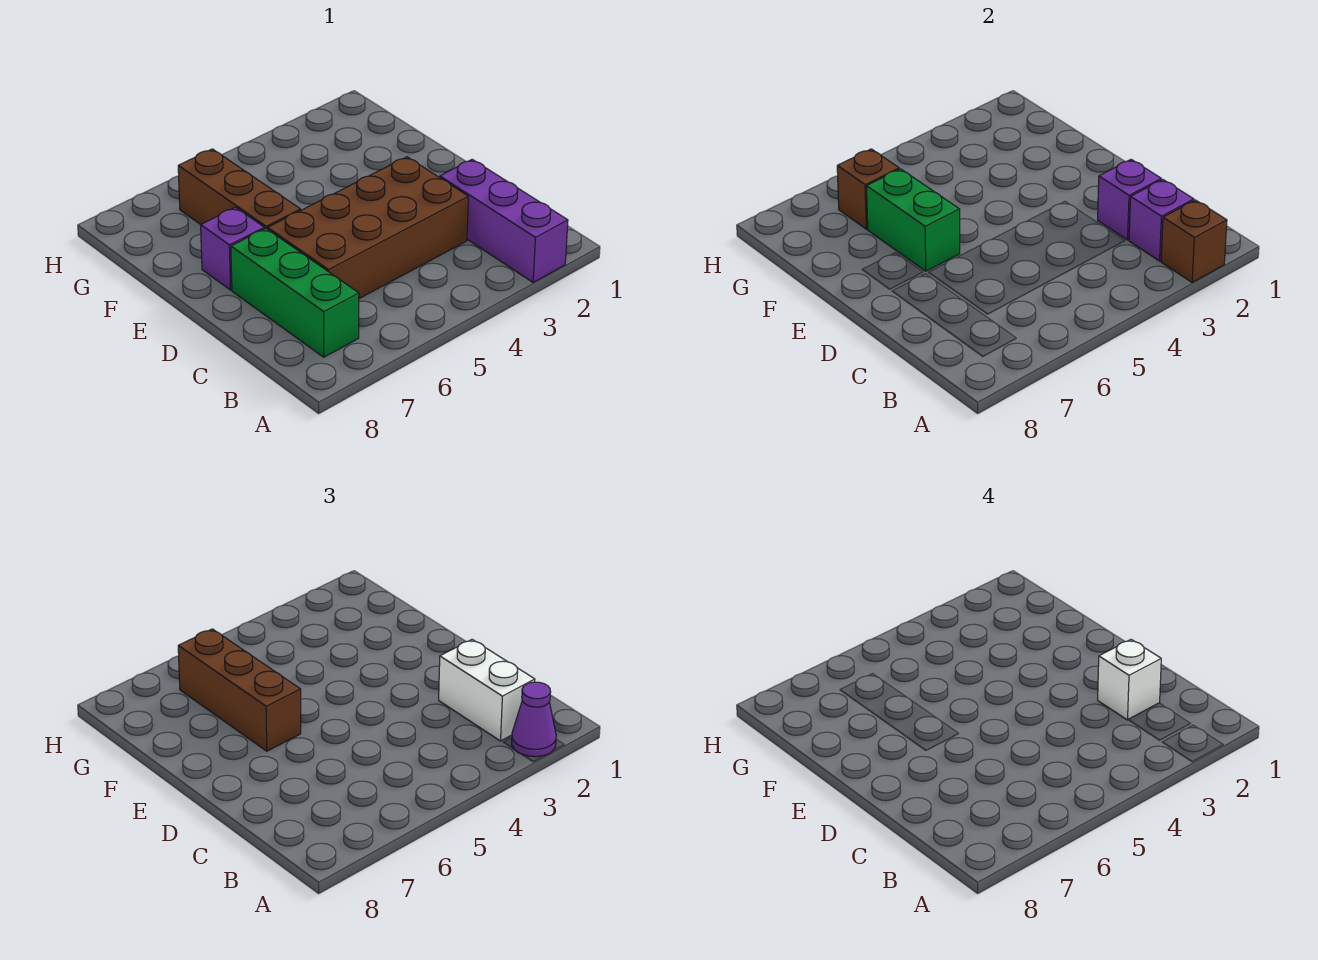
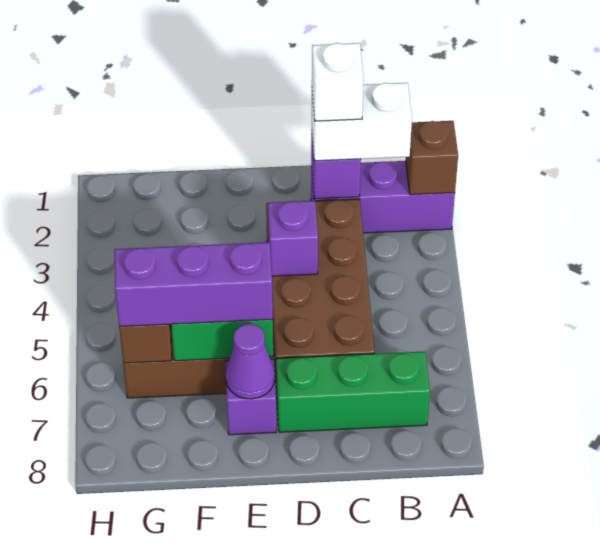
purple 1x1 cone [512,682,556,757] -> purple 1x1 cone moved to [226,324,275,399]
purple 1x1 brick [1129,180,1194,261] -> purple 1x1 brick moved to [268,201,318,276]
brown 1x3 brick [178,629,301,751] -> purple 1x3 brick [115,242,273,326]

